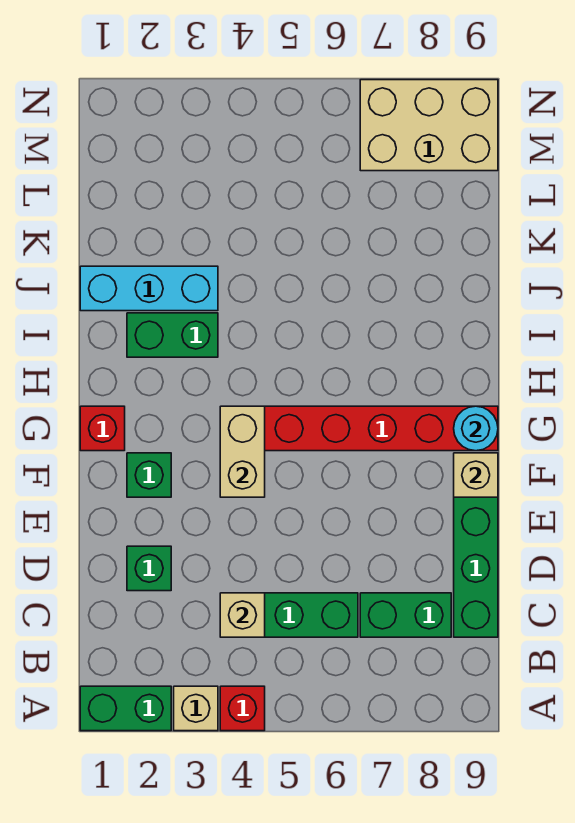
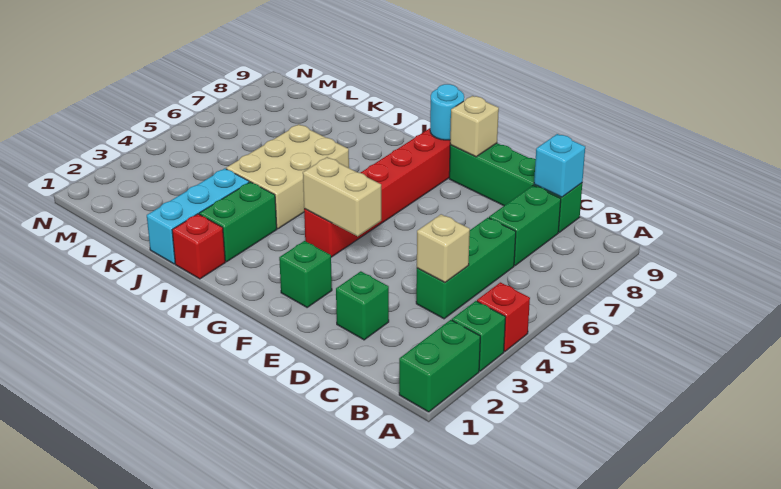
tan 1x1 brick [174,686,218,731] -> green 1x1 brick [452,301,506,371]
none -> cyan 1x1 brick [534,134,585,197]
red 1x1 brick [80,406,125,451] -> red 1x1 brick moved to [172,214,225,279]
tan 2x3 brick [360,80,498,171] -> tan 2x3 brick moved to [226,124,349,229]

